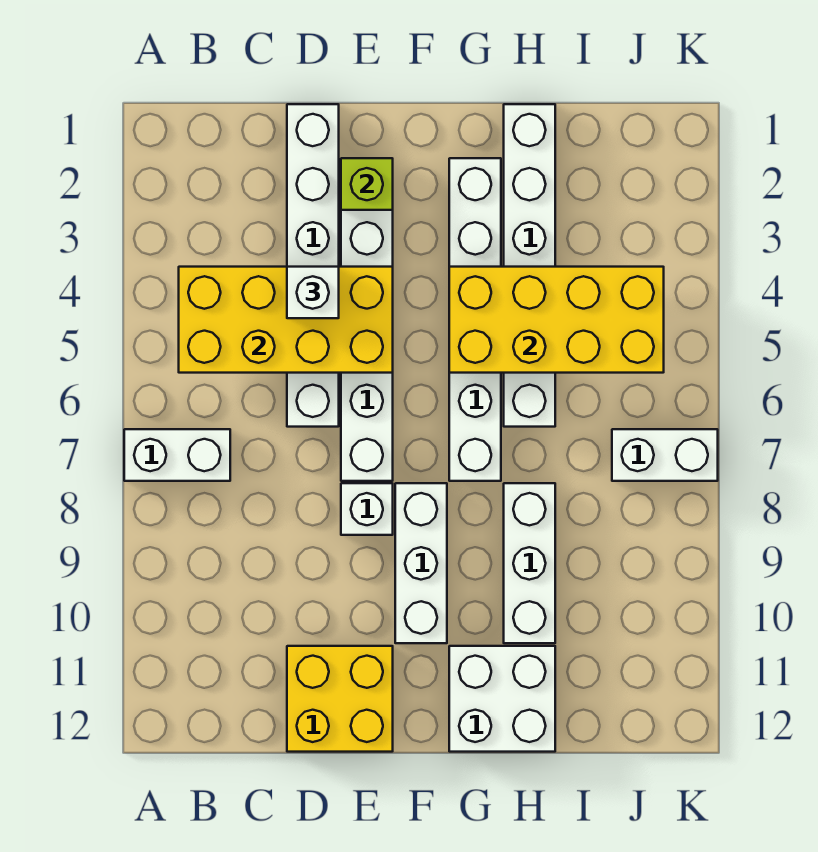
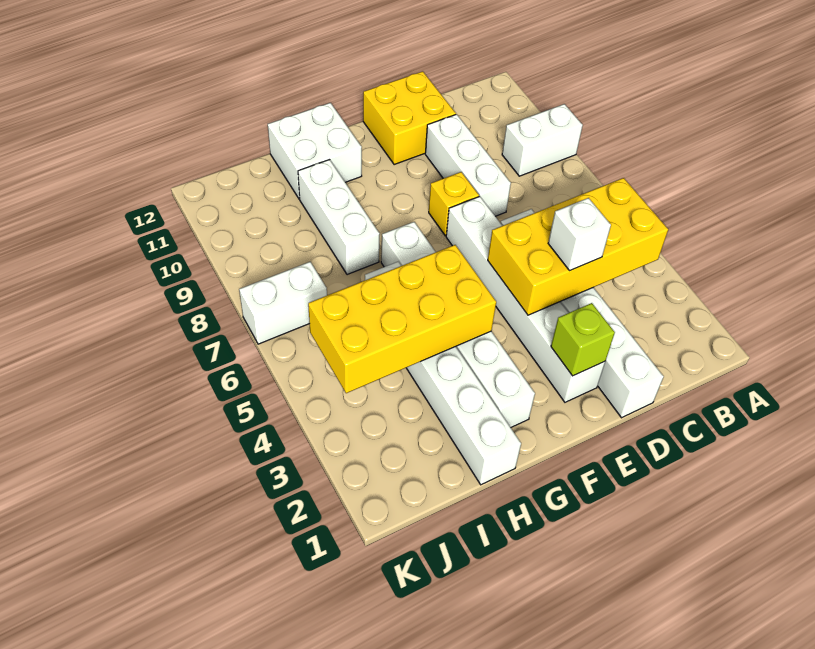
white 1x2 brick [124,429,230,481] -> white 1x2 brick moved to [502,104,583,176]
white 1x1 brick [341,483,393,535] -> yellow 1x1 brick [429,172,479,236]
white 1x3 brick [395,483,447,643] -> white 1x3 brick moved to [425,114,511,216]

